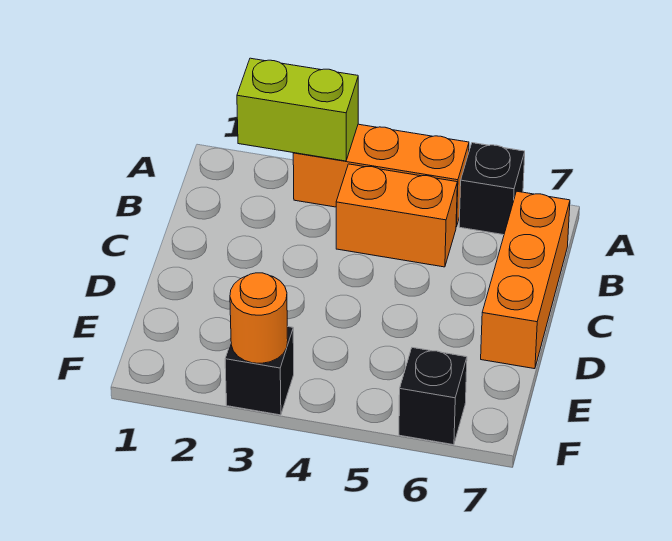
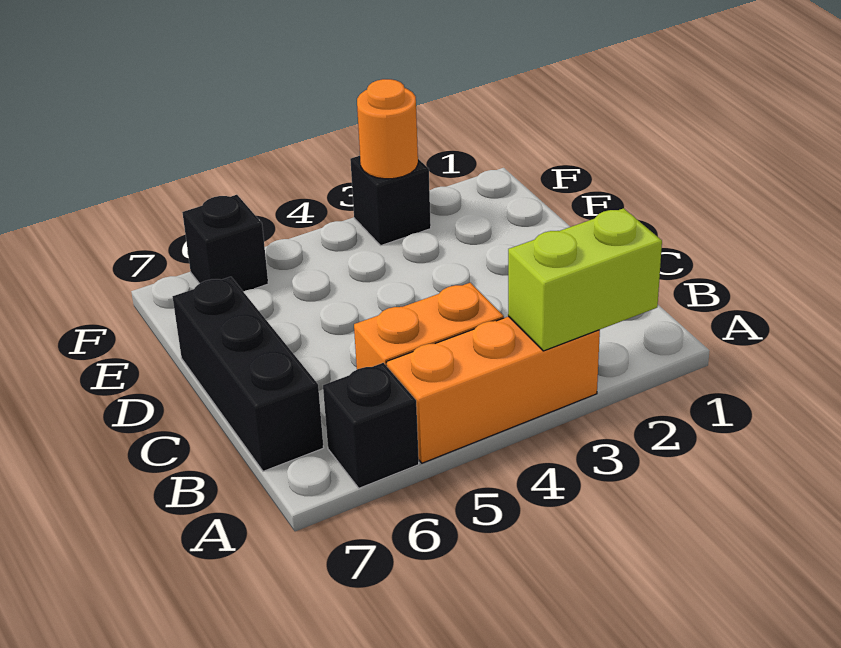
orange 1x3 brick [481,191,570,369] -> black 1x3 brick [173,277,324,471]

